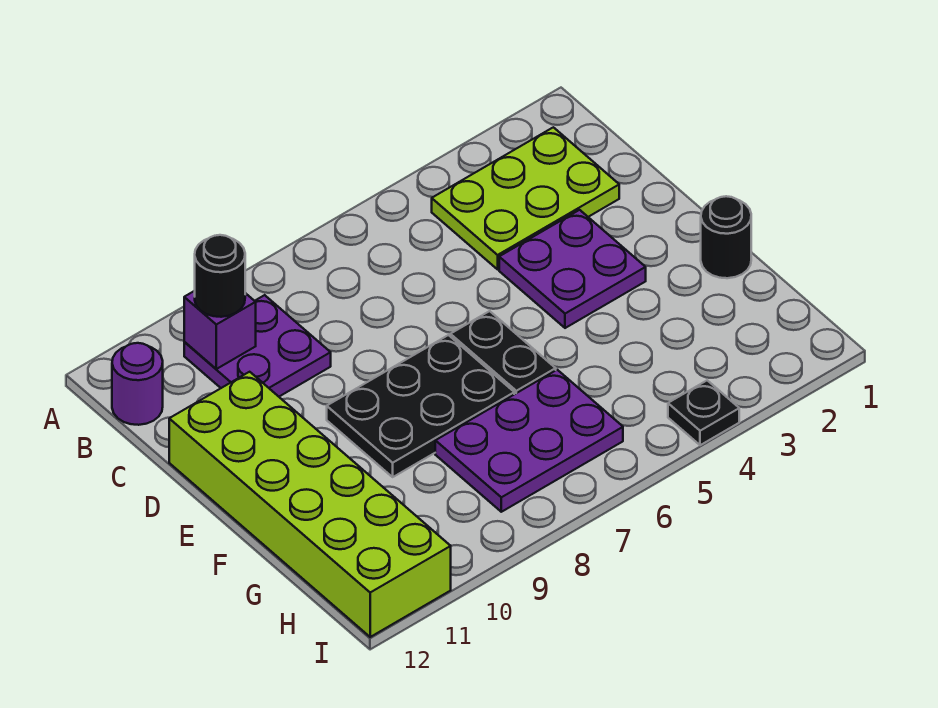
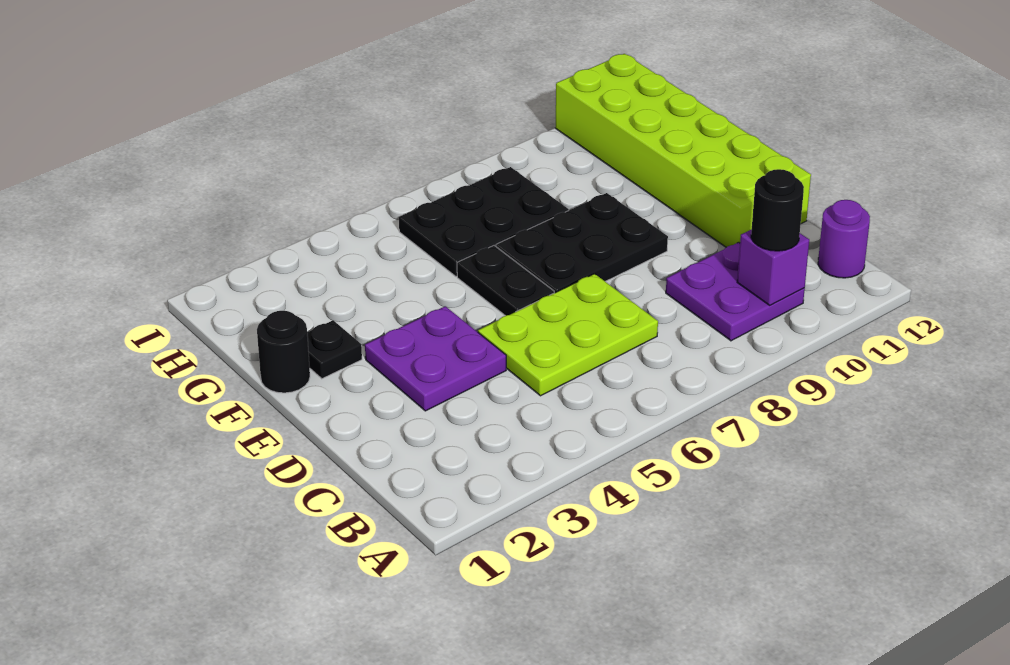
lime 2x3 plate [432,127,619,269] -> lime 2x3 plate moved to [478,274,658,396]
purple 2x3 plate [435,370,623,512] -> black 2x3 plate [399,167,569,276]
black 1x1 plate [668,380,739,445] -> black 1x1 plate moved to [307,320,362,379]

